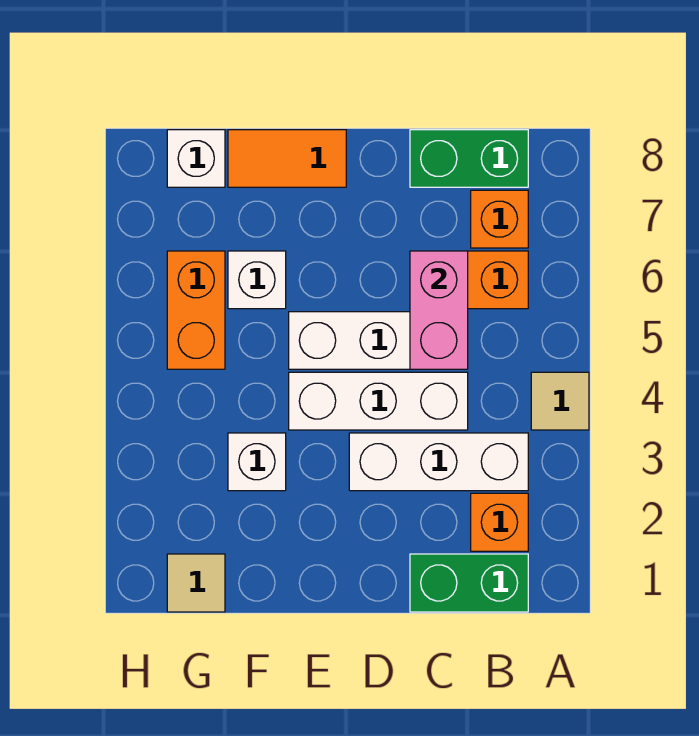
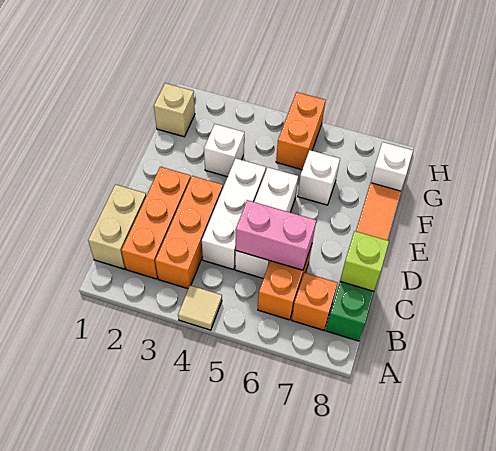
green 1x2 brick [410,554,528,612] -> tan 1x2 brick [88,185,146,269]
orange 1x1 brick [471,493,528,551] -> orange 1x3 brick [121,167,191,279]
white 1x3 brick [349,433,528,491] -> orange 1x3 brick [155,176,223,289]
none -> lime 1x1 brick [340,231,389,291]
tan 1x1 tile [167,554,225,612] -> tan 1x1 brick [154,83,195,137]
orange 1x2 brick [167,251,225,369] -> orange 1x2 brick turned to [276,92,325,170]

